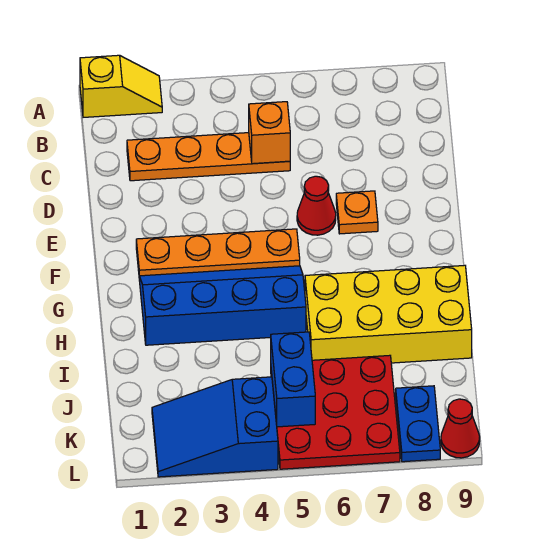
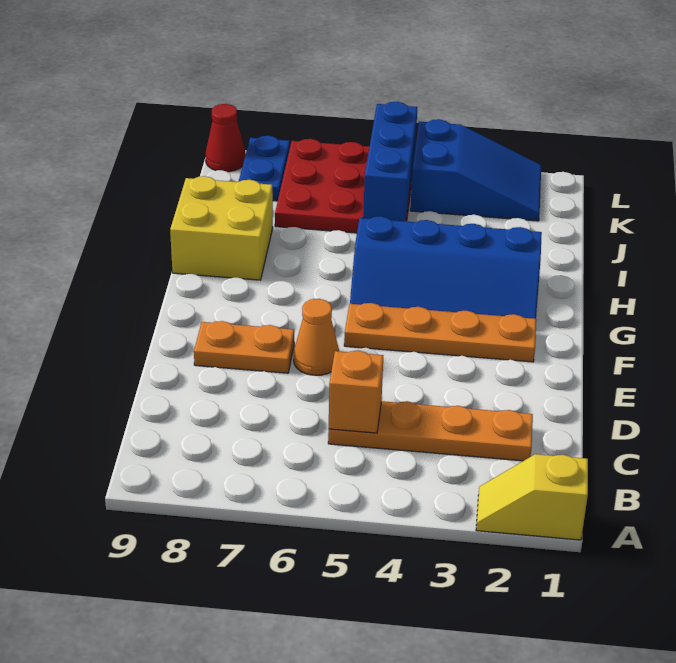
red 1x1 cone [297,176,336,235] -> orange 1x1 cone [294,299,339,375]
orange 1x1 plate [336,191,378,234] -> orange 1x2 plate [194,321,294,373]
yellow 2x4 brick [305,265,472,363] -> yellow 2x2 brick [170,176,273,280]
blue 1x2 brick [271,332,315,427] -> blue 1x3 brick [363,102,417,221]

